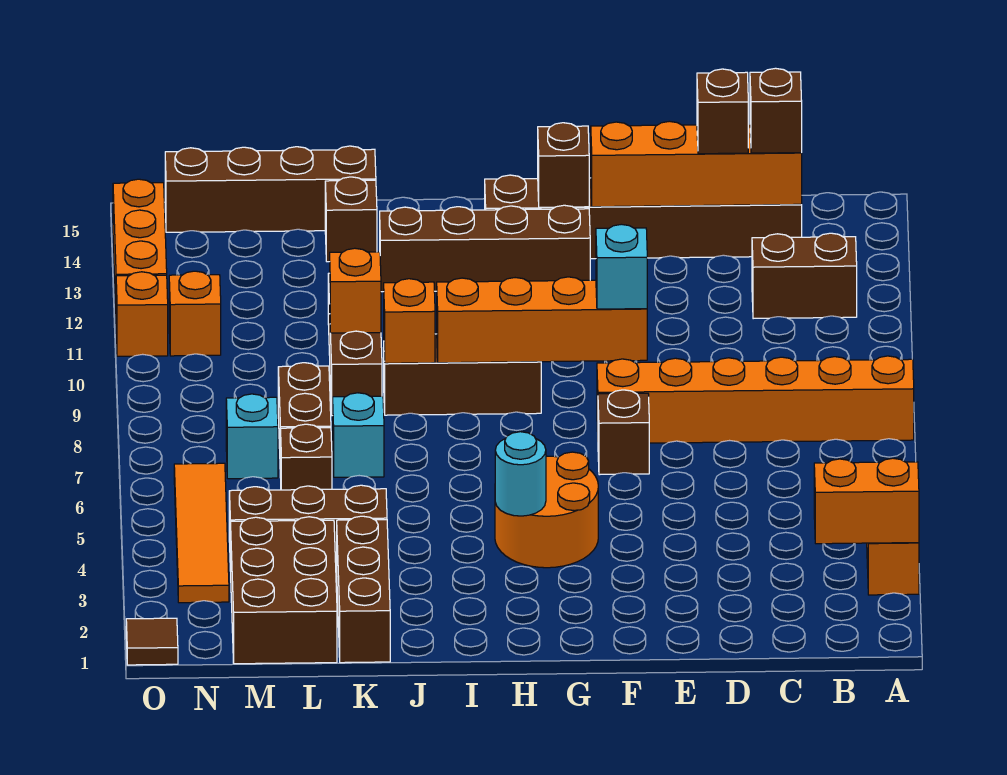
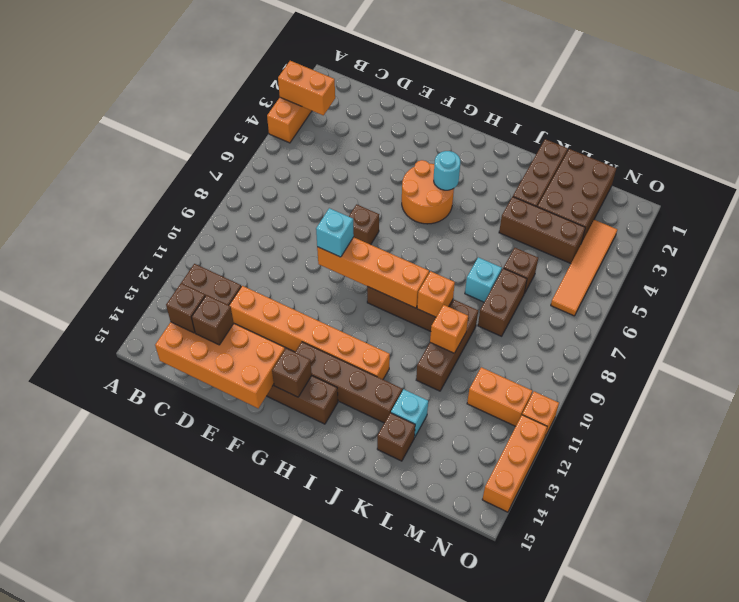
orange 1x6 brick [597,356,914,443] -> orange 1x6 brick moved to [229,286,390,379]
orange 1x4 brick [591,121,802,207] -> orange 2x4 brick [155,322,285,408]
brown 1x4 brick [165,146,376,232] -> none
cyan 1x1 brick [226,394,278,479] -> cyan 1x1 brick moved to [391,389,428,437]
orange 1x1 brick [169,271,221,356] -> orange 1x2 brick [467,367,532,426]
brown 1x1 tile [126,618,178,665] -> none

